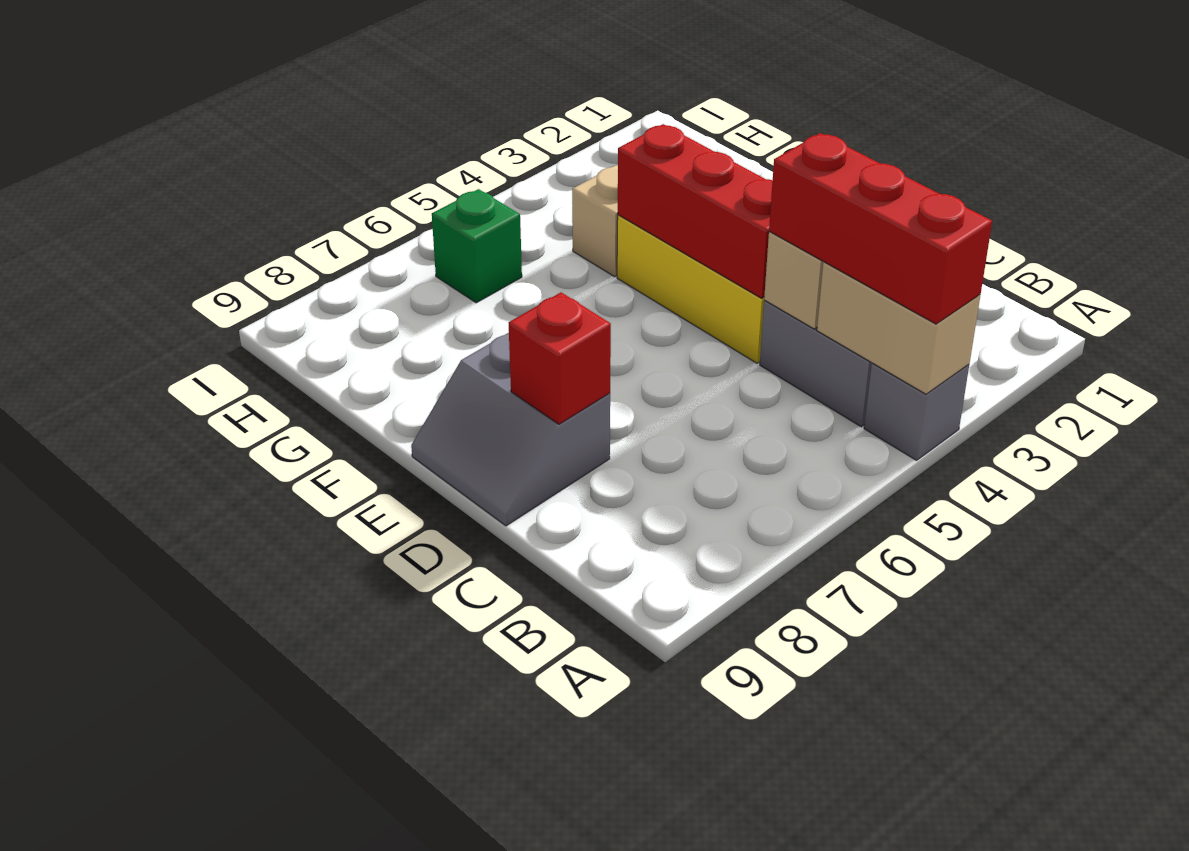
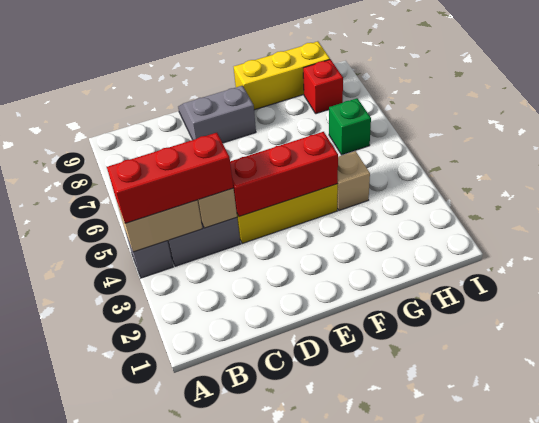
red 1x1 brick [509,292,611,424] -> red 1x1 brick moved to [303,60,343,114]
none -> yellow 1x3 brick [234,41,330,110]

